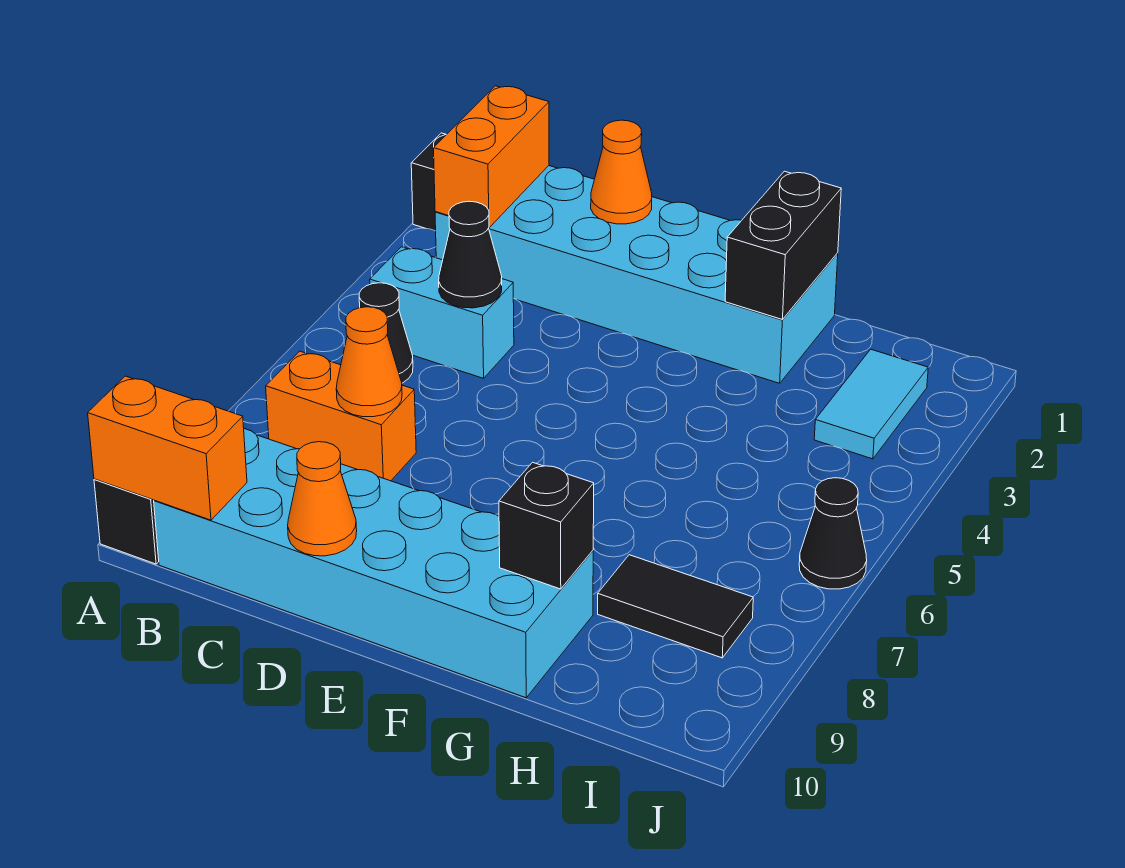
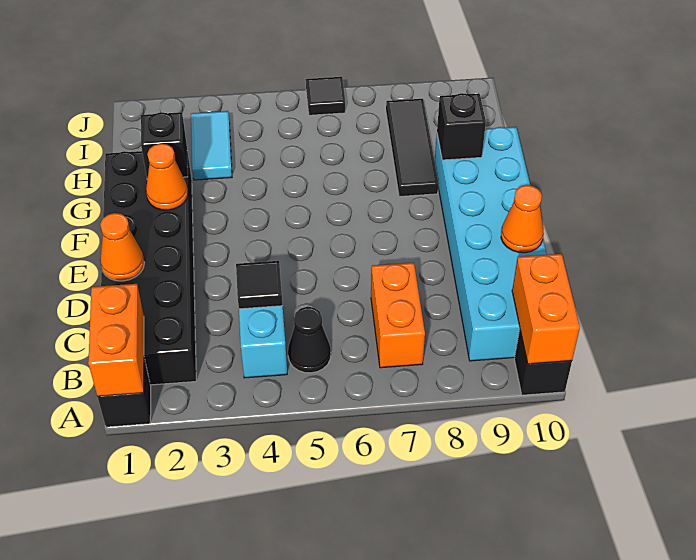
cyan 2x6 brick [435,166,838,383] -> black 2x6 brick [101,151,196,385]
orange 1x2 brick [434,86,549,228] -> orange 1x2 brick turned to [88,284,144,396]
black 1x1 cone [439,201,502,308] -> black 1x1 tile [236,261,283,309]
orange 1x1 cone [336,307,402,417] -> orange 1x1 cone moved to [146,144,188,210]
black 1x2 brick [725,171,841,320] -> black 1x1 brick [141,112,188,179]
black 1x2 tile [598,555,753,658] -> black 1x3 tile [386,99,438,197]
cyan 1x2 tile [814,349,928,459] -> cyan 1x2 tile turned to [191,111,232,180]
black 1x1 cone [799,478,867,589] -> black 1x1 tile [306,77,345,115]

